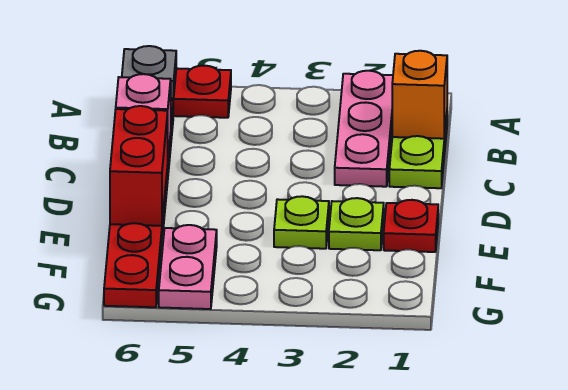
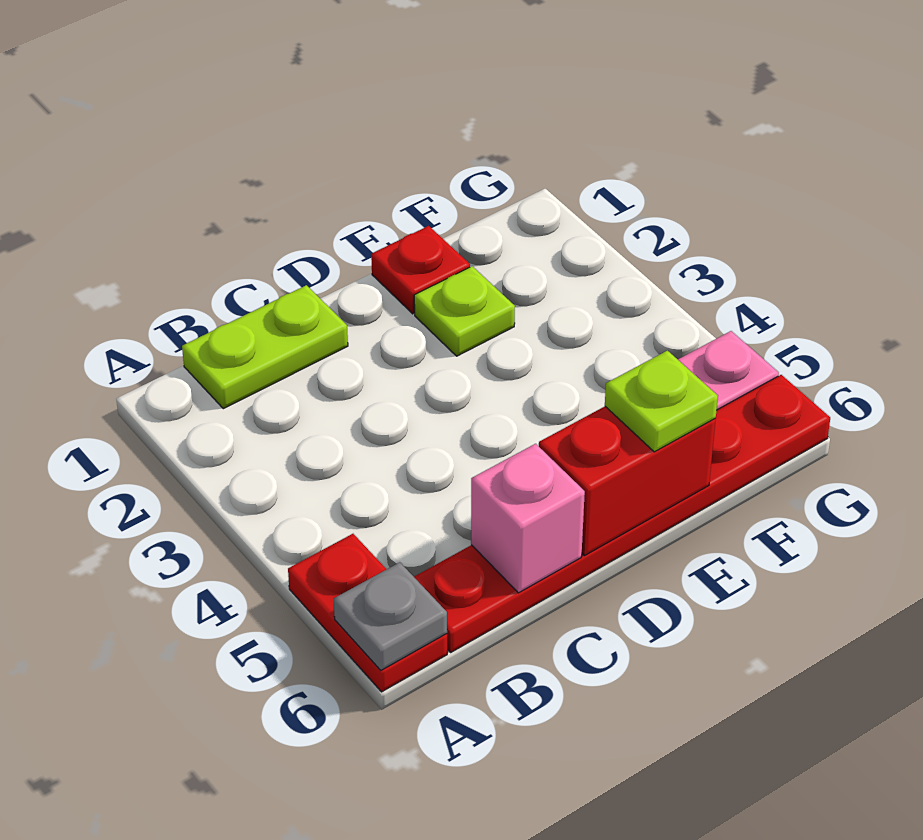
pink 1x3 plate [335,71,393,187] -> none
orange 1x1 brick [392,51,447,139] -> none
lime 1x1 plate [274,196,329,249] -> lime 1x1 plate moved to [605,351,718,452]

